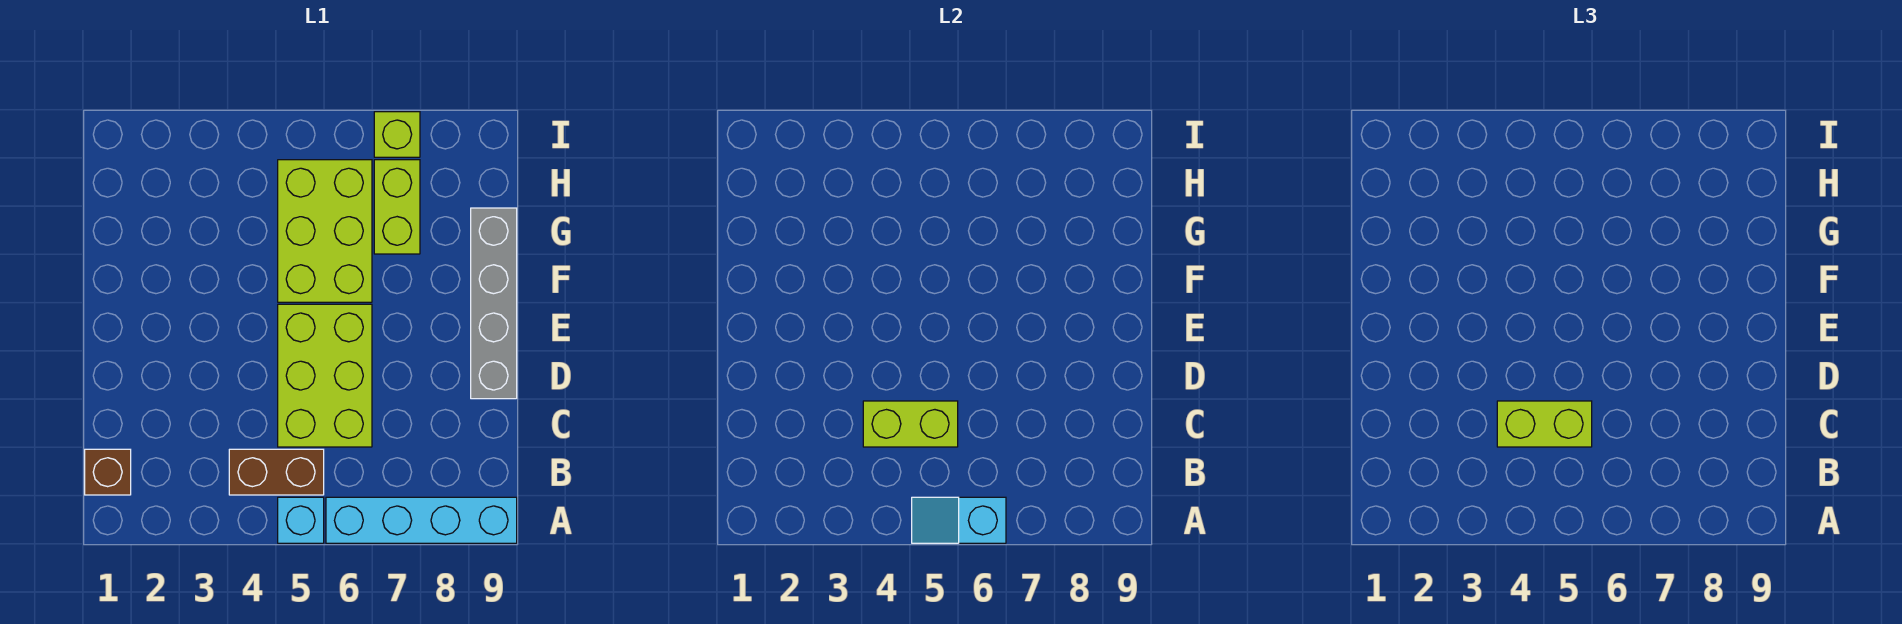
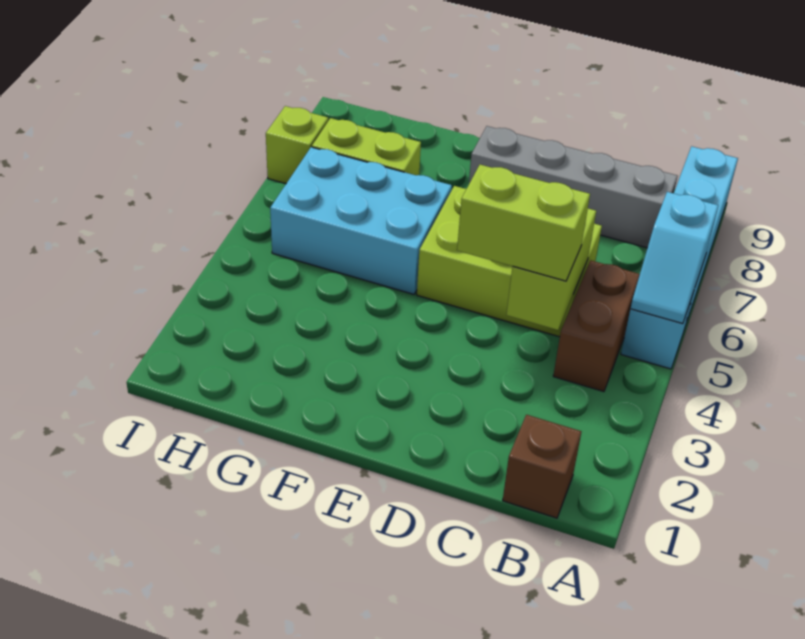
lime 1x2 brick [1497,401,1592,447] -> lime 1x2 brick turned to [457,165,590,281]
grey 1x4 brick [471,208,517,399] -> grey 1x4 brick moved to [469,126,677,248]
lime 2x3 brick [278,160,372,302] -> cyan 2x3 brick [270,147,452,294]

